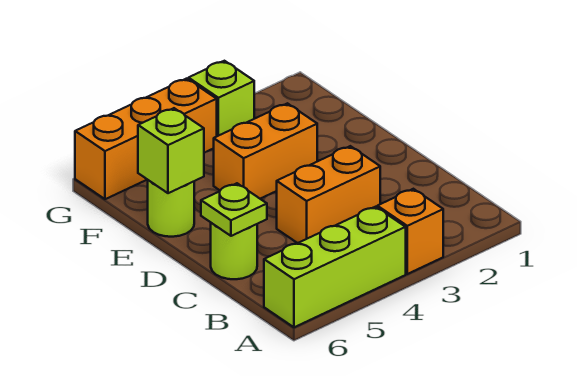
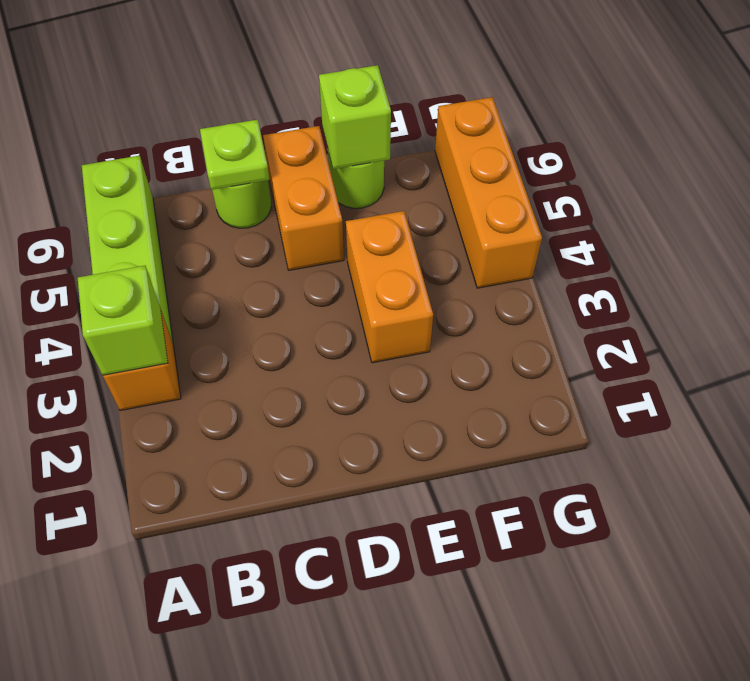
orange 1x2 brick [277,146,380,243] -> orange 1x2 brick moved to [263,126,344,270]
lime 1x1 brick [188,61,254,136] -> lime 1x1 brick moved to [78,266,168,375]

